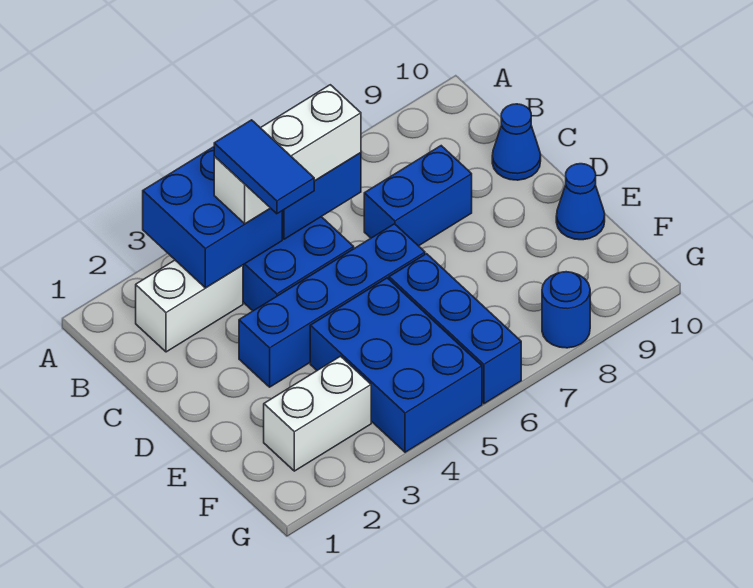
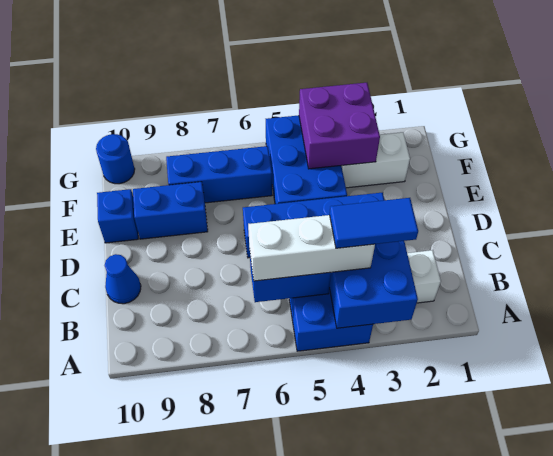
blue 1x2 tile [214,120,314,214] -> blue 1x2 tile turned to [330,198,418,248]
blue 1x2 brick [364,146,472,246] -> blue 1x2 brick moved to [133,182,208,239]
blue 1x3 brick [389,254,521,404] -> blue 1x3 brick turned to [166,146,272,203]
blue 1x1 cone [556,164,605,240] -> blue 1x1 brick [97,189,138,243]
none -> purple 2x2 brick [299,83,380,169]
blue 1x1 round brick [542,272,590,348] -> blue 1x1 round brick moved to [96,134,135,184]

